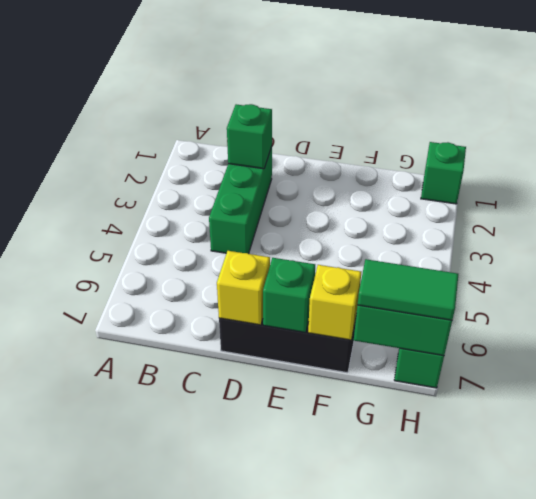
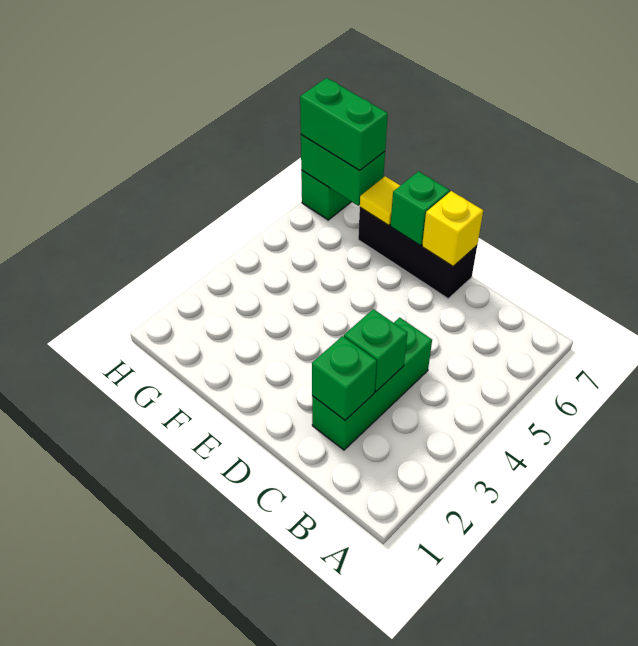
yellow 1x1 brick [308,265,361,340] -> yellow 1x1 tile [360,176,400,225]
green 1x2 tile [358,259,458,320] -> green 1x2 brick [300,78,388,170]
green 1x1 brick [421,142,466,204] -> green 1x1 brick moved to [344,309,407,392]

